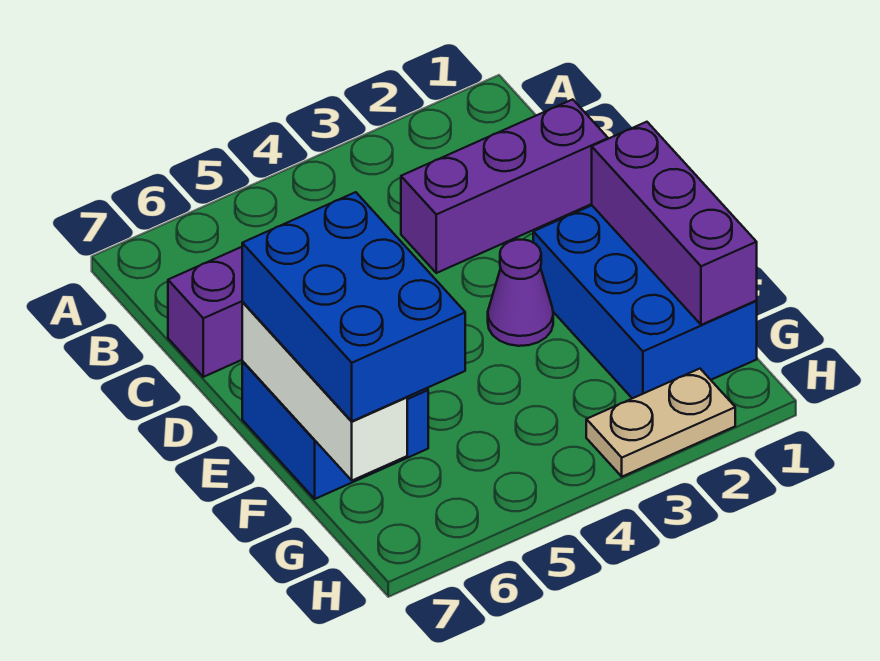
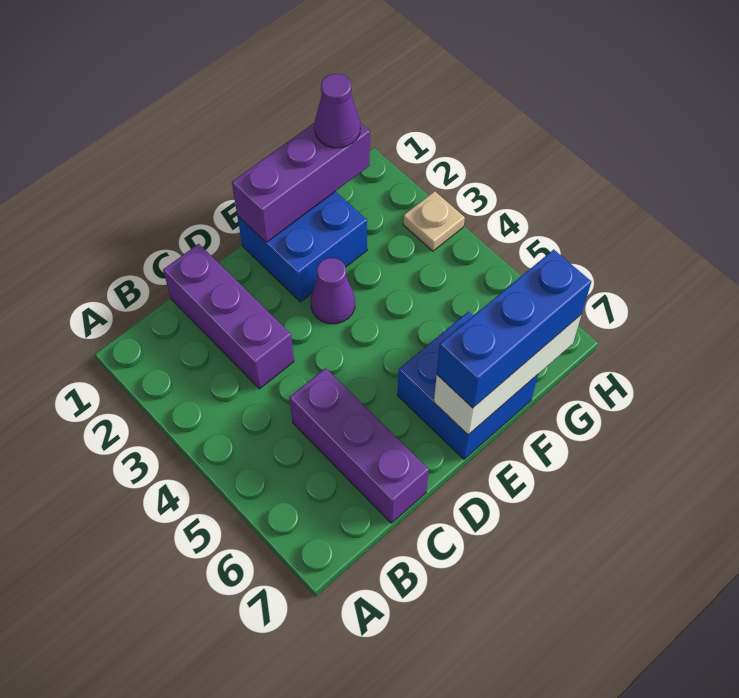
blue 2x3 brick [533,205,757,398] -> blue 2x2 brick [237,191,367,302]
blue 2x3 brick [242,192,465,421] -> blue 1x3 brick [437,250,591,408]
none -> purple 1x1 cone [315,74,360,148]
tan 1x2 plate [586,369,735,477] -> tan 1x1 plate [403,191,465,251]

